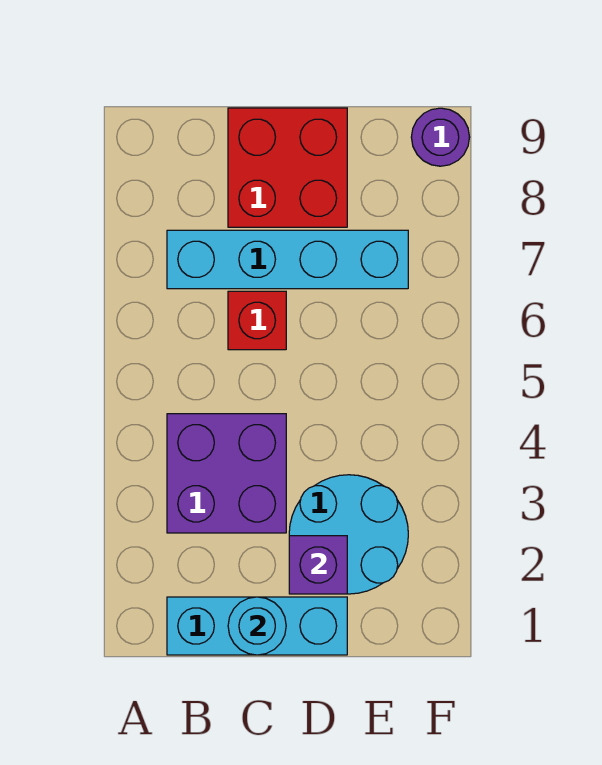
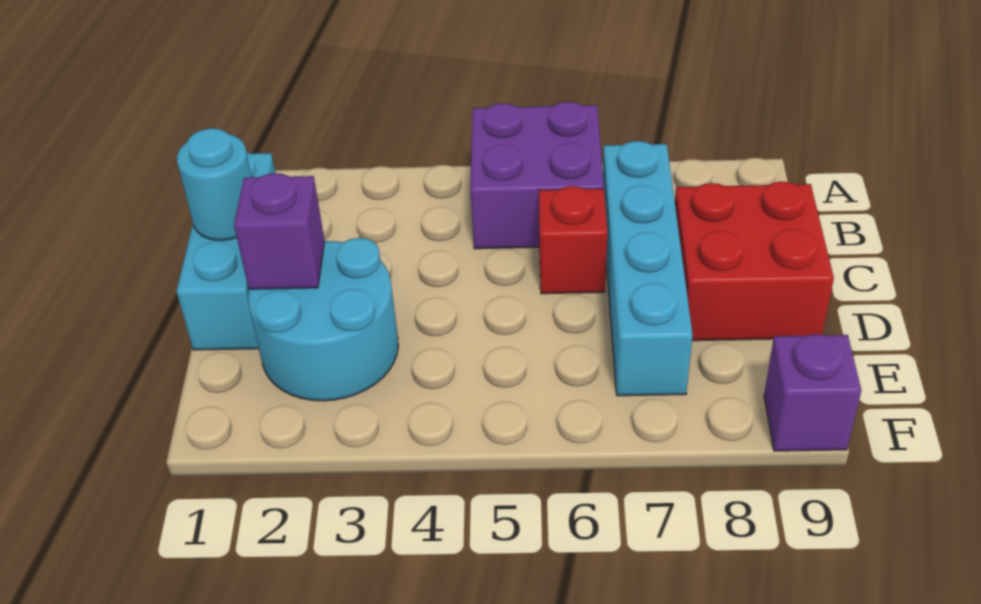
purple 2x2 brick [167,414,286,533] -> purple 2x2 brick moved to [470,102,604,249]
purple 1x1 round brick [411,108,470,166] -> purple 1x1 brick [764,334,861,451]

